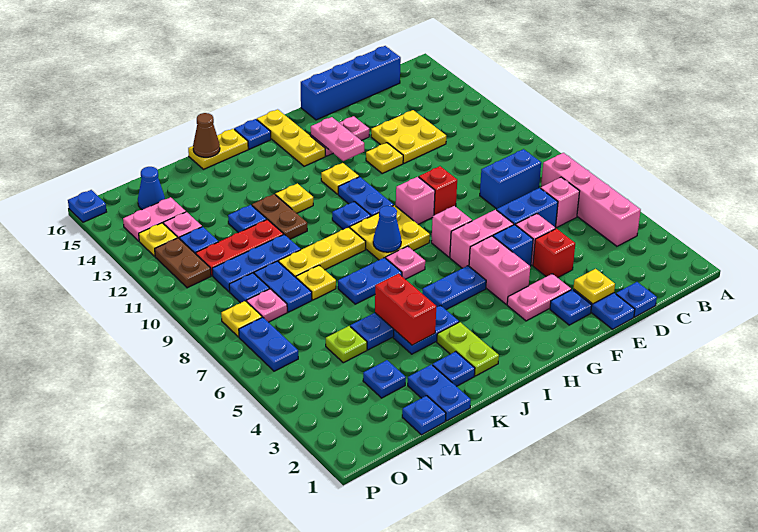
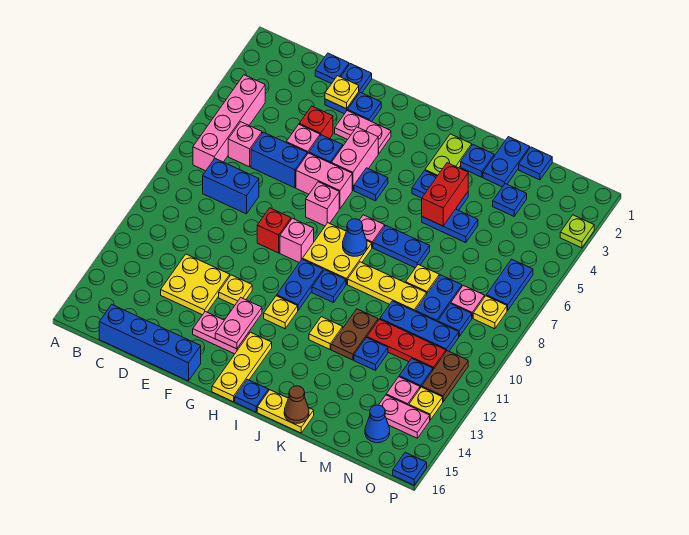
blue 1x2 plate [422,266,486,310] -> blue 1x1 plate [354,168,388,201]
lime 1x1 plate [326,326,367,363] -> lime 1x1 plate moved to [560,215,594,248]

